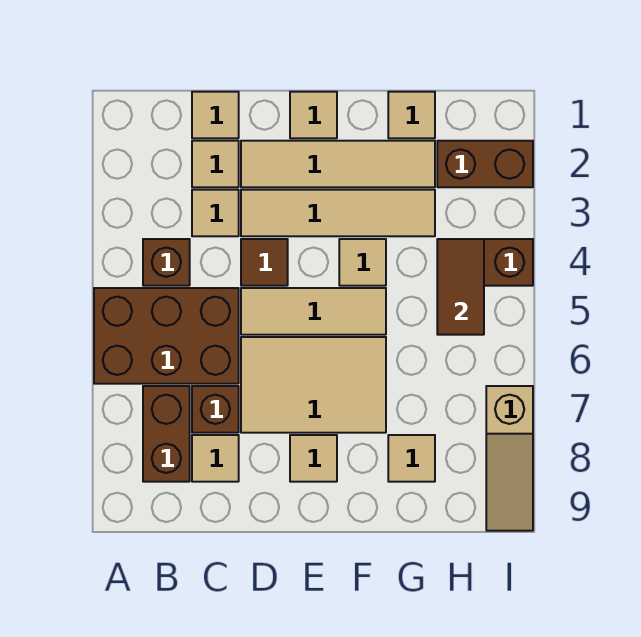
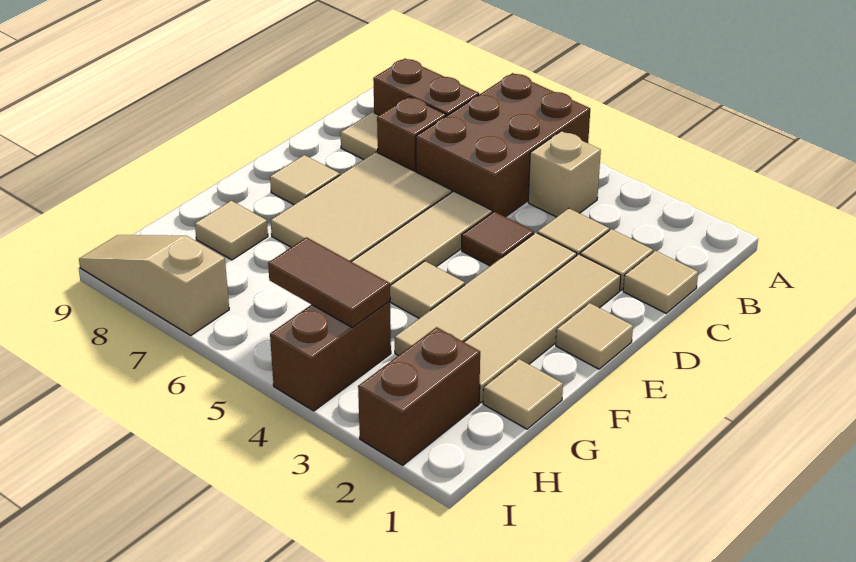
brown 1x1 brick [143,239,190,286] -> tan 1x1 brick [528,131,601,217]

